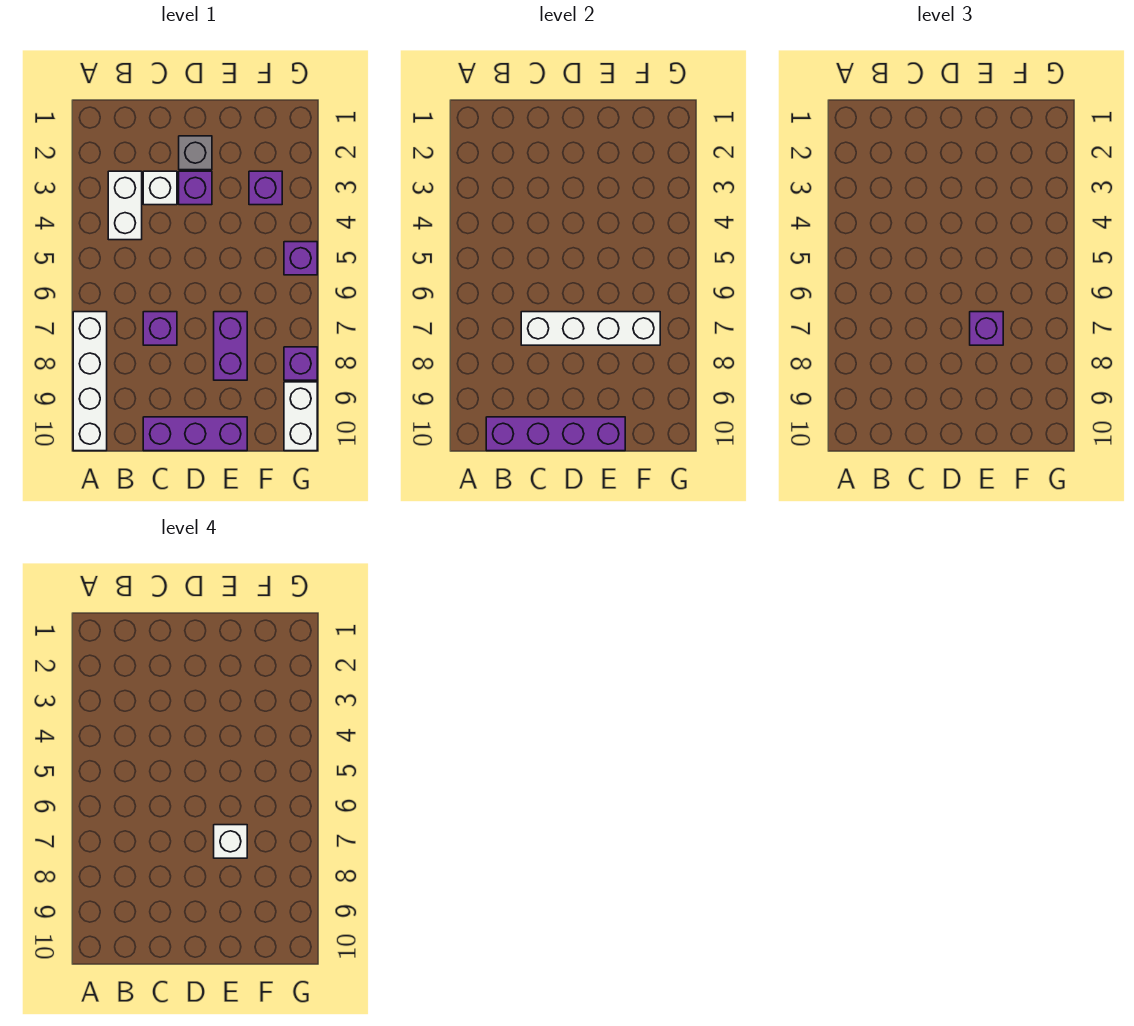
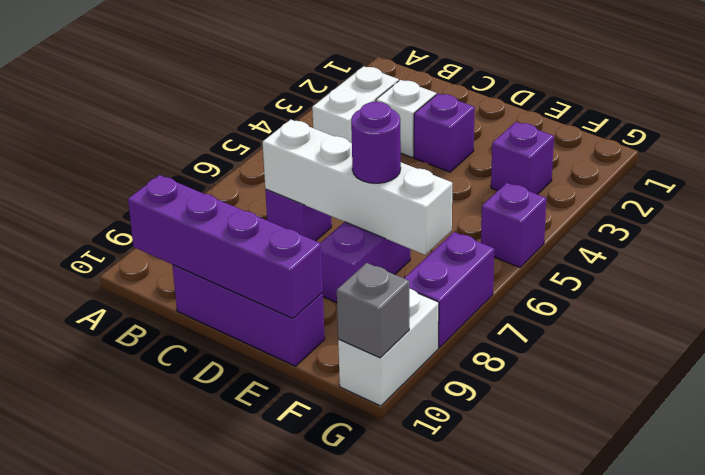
white 1x4 brick [73,312,107,451] -> none
grey 1x1 brick [179,136,212,170] -> grey 1x1 brick moved to [337,263,409,358]
purple 1x1 brick [970,312,1003,345] -> purple 1x1 round brick [351,102,401,183]
white 1x1 brick [214,825,247,858] -> none
purple 1x1 brick [284,347,317,380] -> purple 1x2 brick [404,232,494,348]

